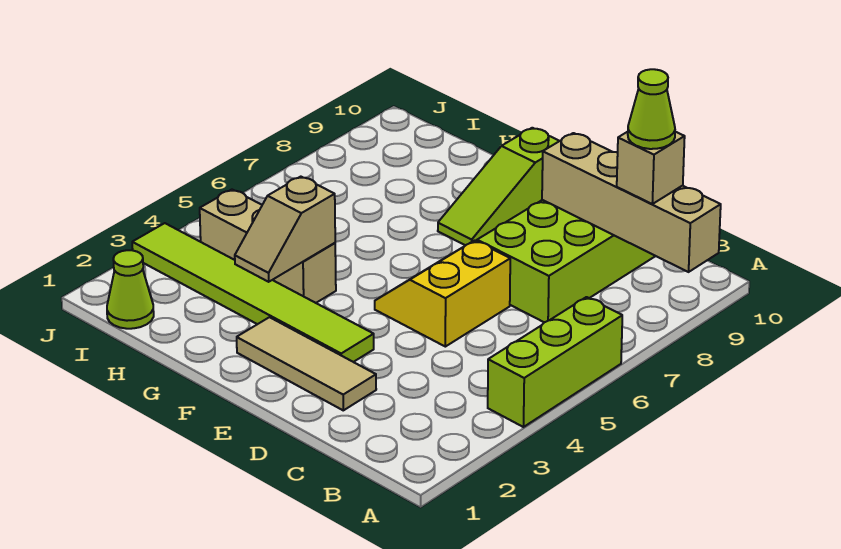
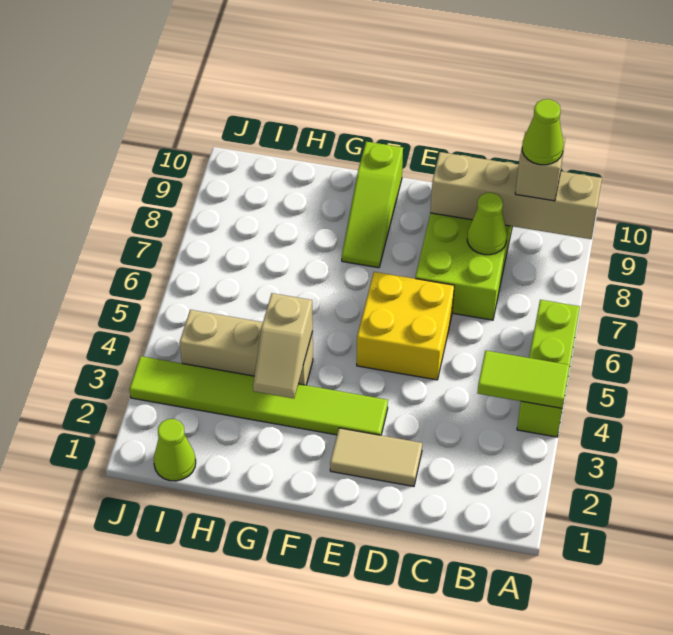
none -> lime 1x2 tile [477,351,570,408]
none -> lime 1x1 cone [467,193,507,255]
tan 1x3 tile [237,317,376,410] -> tan 1x2 tile [330,428,422,486]
yellow 2x2 slope [375,240,510,347] -> yellow 2x2 brick [357,272,454,380]

